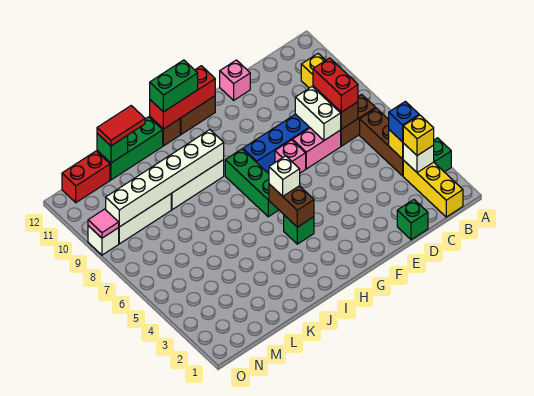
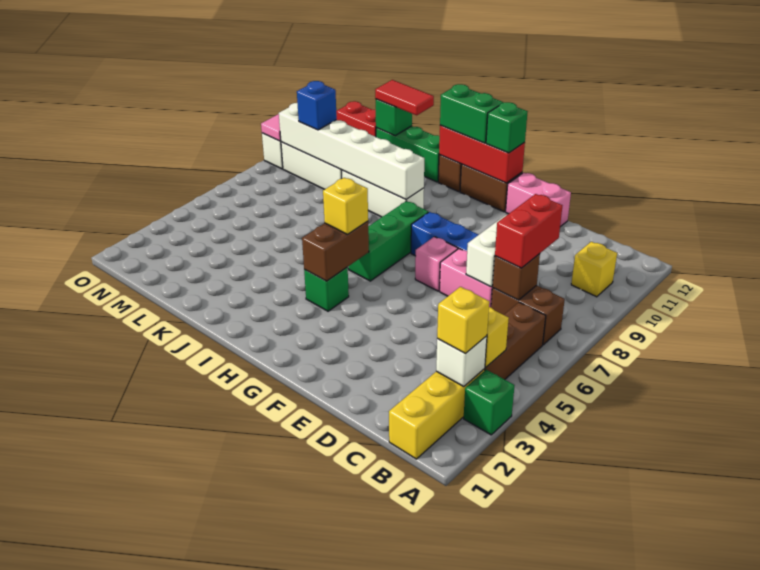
blue 1x1 brick [389,101,419,142] -> blue 1x1 brick moved to [297,81,337,130]
green 1x1 brick [397,200,428,240] -> green 1x1 brick moved to [486,102,528,153]
pink 1x1 brick [220,60,250,100] -> pink 1x2 brick [506,173,571,227]
white 1x1 brick [269,156,300,196] -> yellow 1x1 brick [323,178,368,234]

